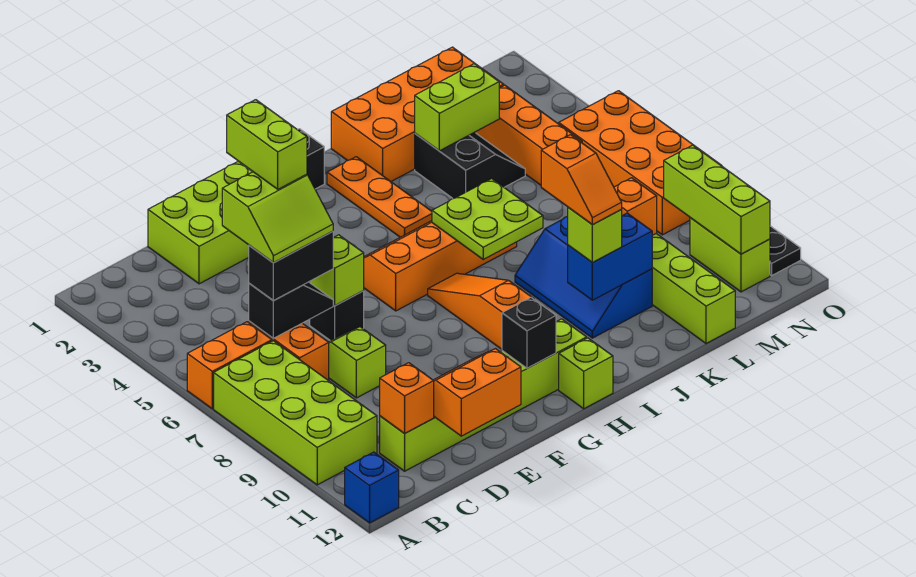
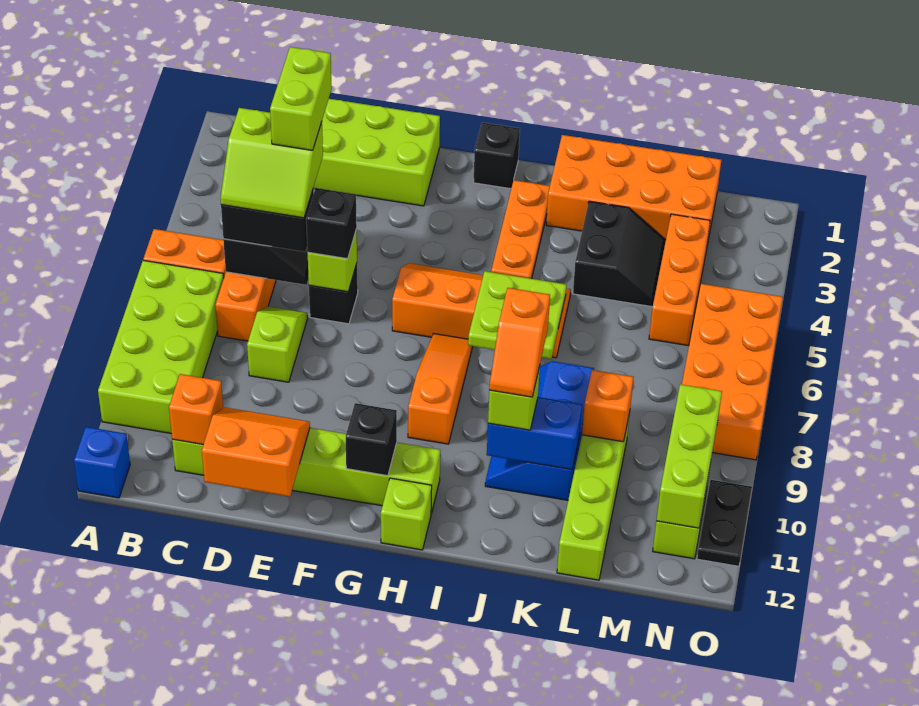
none -> black 1x1 brick [306,188,357,259]
lime 1x2 brick [415,64,499,151] -> none

